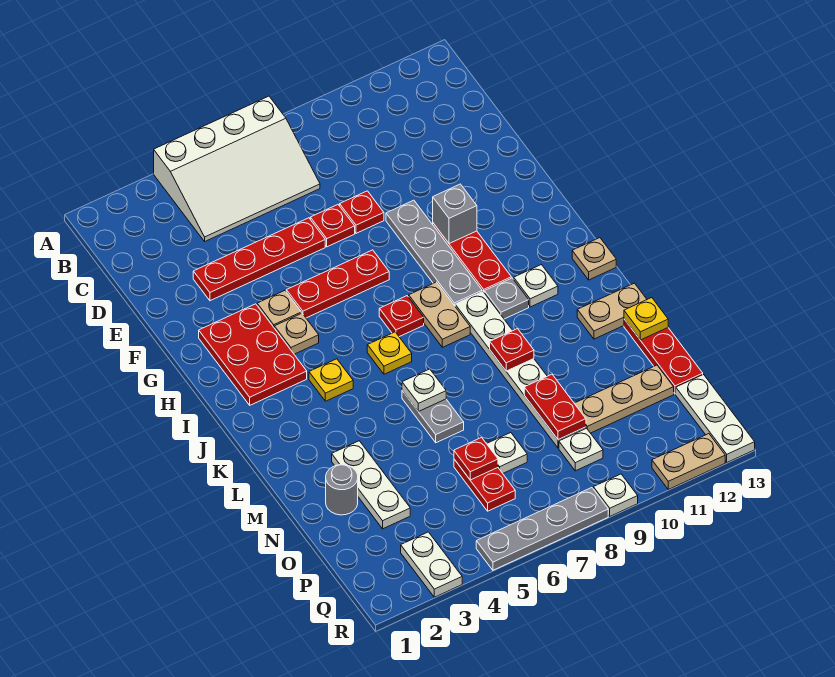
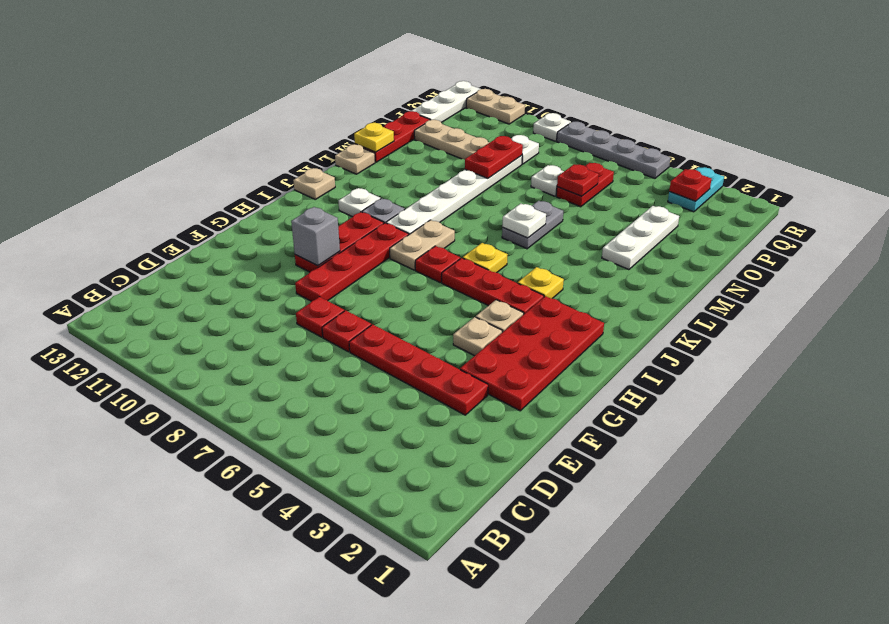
white 3x4 slope [154,96,320,241] -> none
grey 1x4 plate [386,200,482,306] -> red 1x4 plate [295,223,409,301]
red 2x3 plate [199,304,307,405] -> red 2x4 plate [460,296,604,411]
red 1x3 plate [286,250,389,318] -> red 1x3 plate moved to [442,258,544,314]
red 1x1 plate [490,329,534,371] -> red 1x1 plate moved to [669,169,712,201]
tan 1x2 plate [577,283,647,339] -> tan 1x1 plate [335,144,375,174]
grey 1x1 round brick [326,465,358,515] -> none
white 1x2 plate [401,532,462,597] -> cyan 1x2 plate [668,167,724,212]

